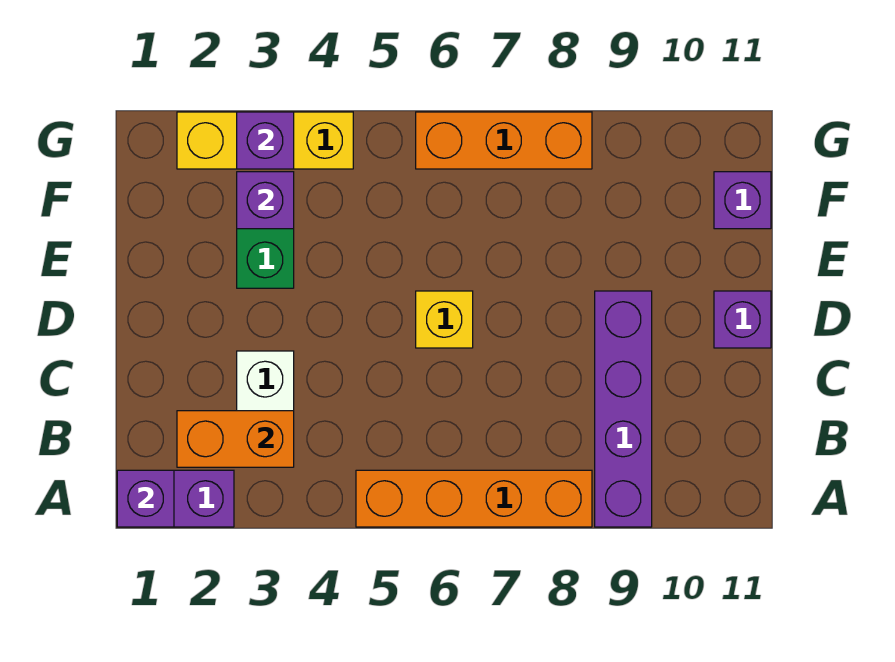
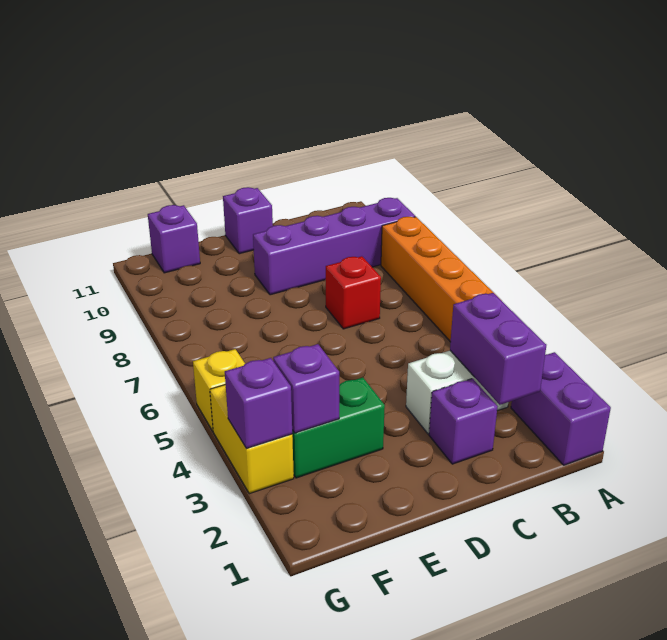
purple 1x1 brick [117,470,174,527] -> purple 1x1 brick moved to [429,379,498,464]
orange 1x2 brick [177,411,294,467] -> purple 1x2 brick [450,293,546,405]
none -> red 1x1 brick [326,256,381,329]
yellow 1x1 brick [416,291,473,348] -> yellow 1x1 brick moved to [193,349,245,431]
yellow 1x3 brick [177,112,353,169] -> yellow 1x2 brick [210,385,294,494]
orange 1x3 brick [416,112,592,169] -> none

